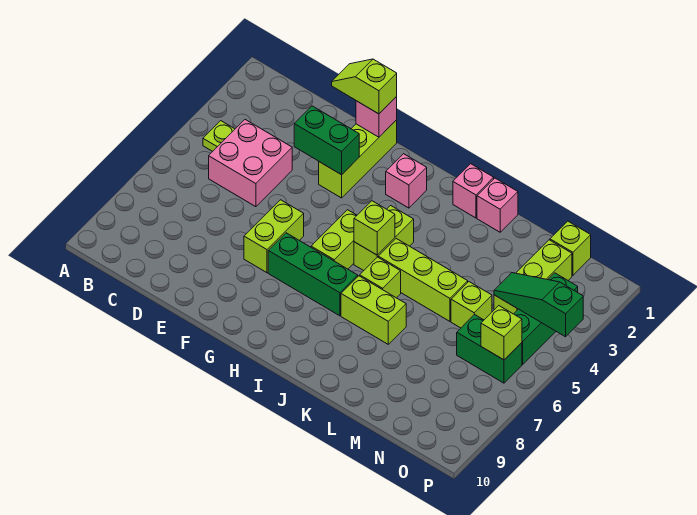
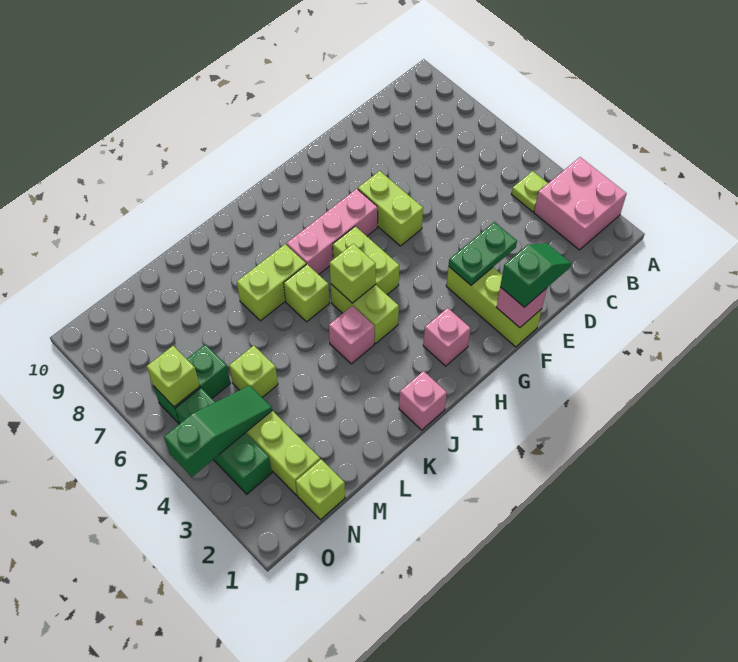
pink 2x2 brick [209,120,292,207] -> pink 2x2 brick moved to [534,157,627,250]
lime 1x2 slope [332,59,397,114] -> green 1x2 slope [500,243,571,307]
green 1x2 brick [294,106,359,175] -> green 1x2 plate [449,222,517,285]
green 1x3 brick [268,233,358,316] -> pink 1x3 brick [286,189,378,275]
lime 1x3 brick [378,239,468,321] -> none
pink 1x1 brick [477,178,518,232] -> pink 1x1 brick moved to [329,306,374,364]

